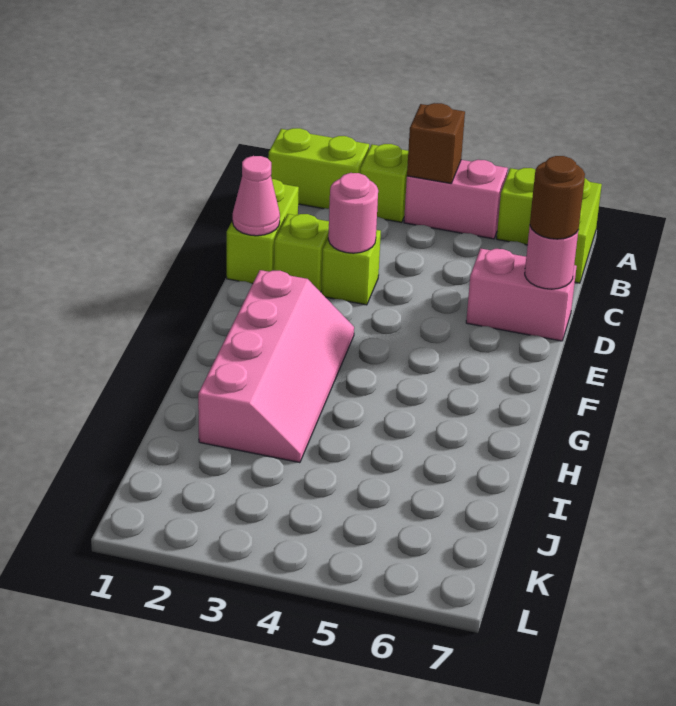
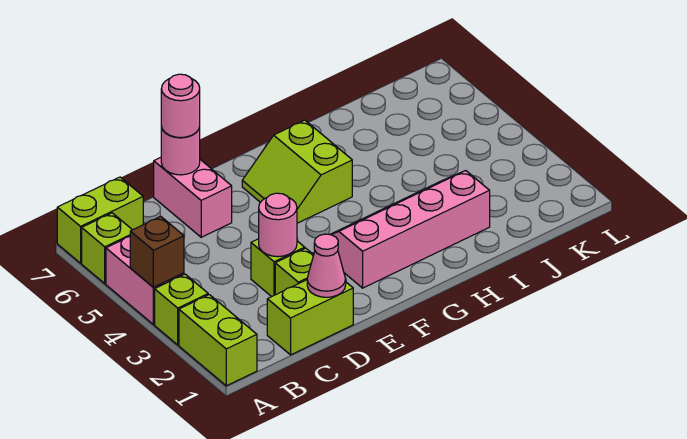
brown 1x1 round brick [530,156,585,239] -> pink 1x1 round brick [161,74,200,138]
none -> lime 2x2 slope [242,120,352,223]

